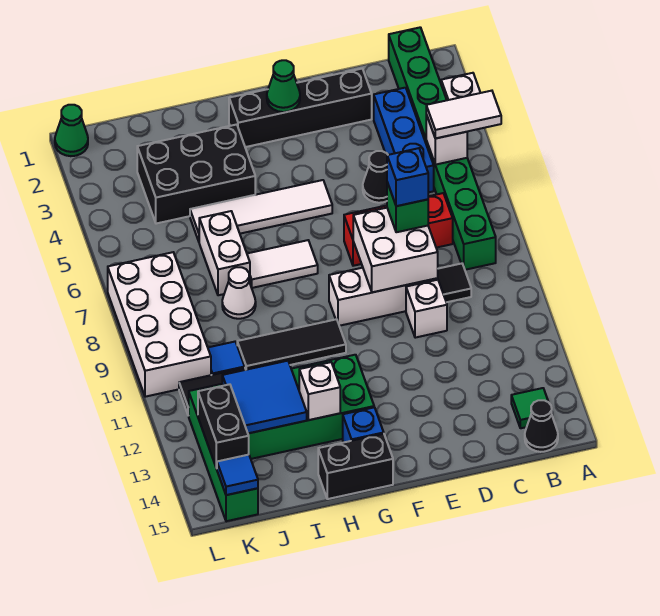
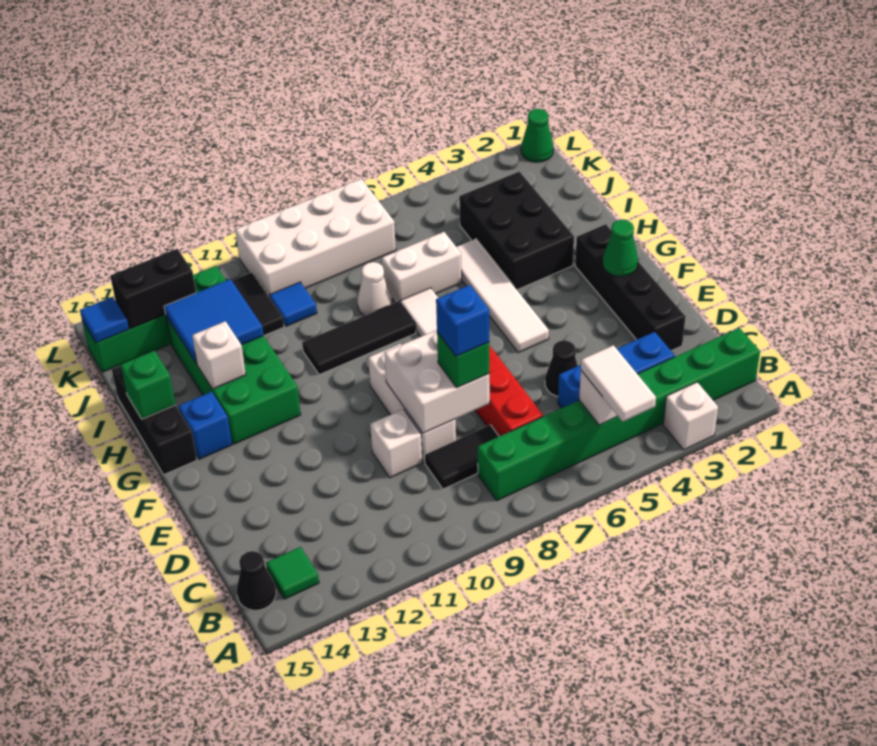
black 1x1 tile [438,264,471,302] -> black 1x2 tile [425,425,499,489]
black 1x3 tile [237,319,346,370] -> black 1x3 tile turned to [302,301,416,375]
black 1x2 brick [318,434,393,499] -> black 1x3 brick [112,366,197,475]
none -> green 1x1 brick [121,351,176,419]

